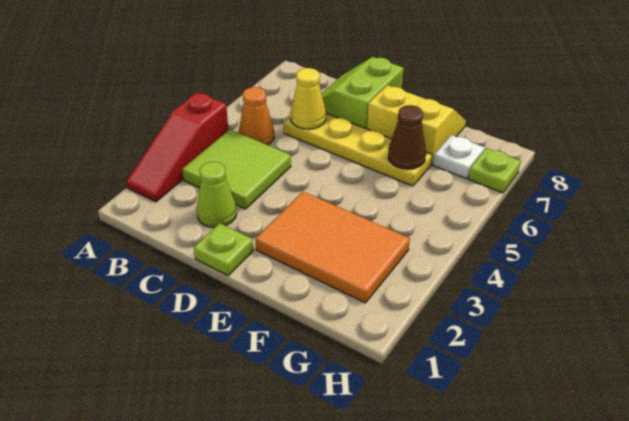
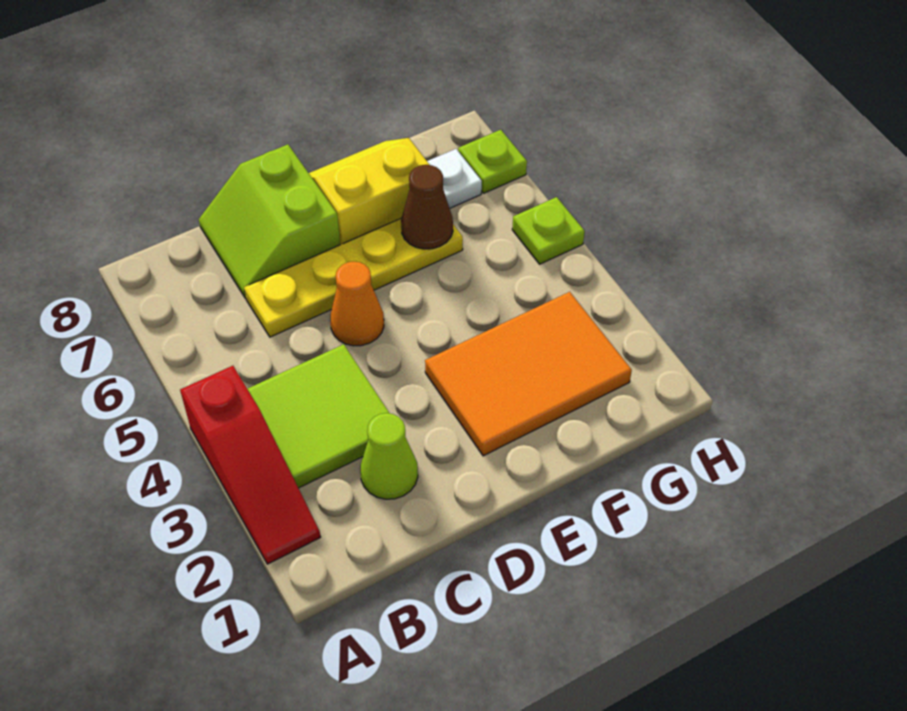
orange 1x1 cone [239,87,274,145] -> orange 1x1 cone moved to [330,262,384,346]
yellow 1x1 cone [290,68,326,129] -> none
lime 1x1 plate [194,223,253,276] -> lime 1x1 plate moved to [512,197,585,264]

